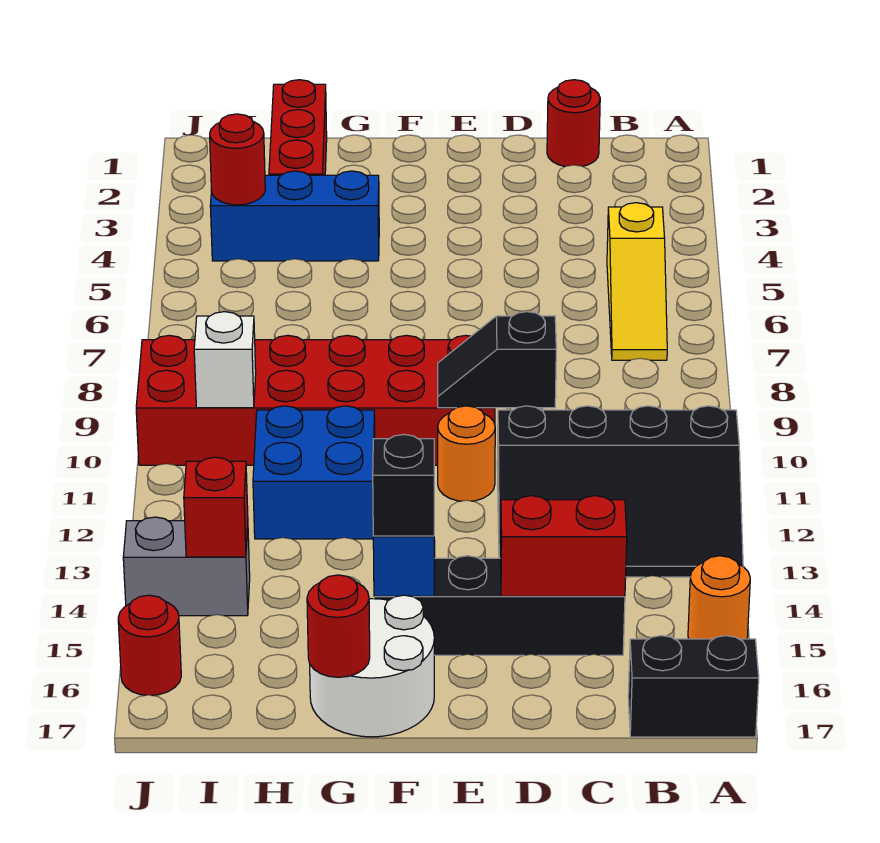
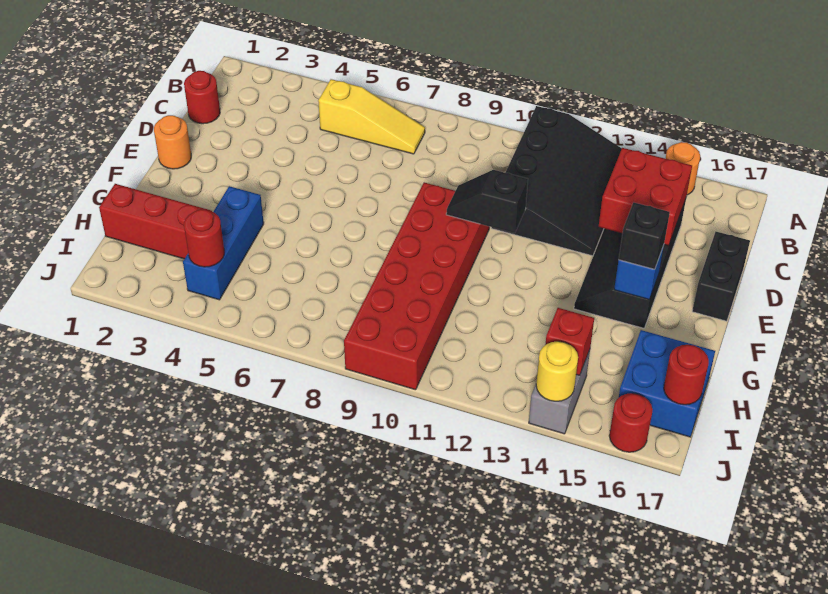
black 1x2 brick [628,636,759,737] -> black 1x2 brick moved to [692,232,750,321]
red 1x2 brick [500,496,627,596] -> red 2x2 brick [599,148,692,246]
black 1x2 slope [438,312,556,408] -> black 1x2 slope turned to [446,170,528,233]
orange 1x1 round brick [438,406,495,501] -> orange 1x1 round brick moved to [154,115,191,169]
white 2x2 round brick [310,595,434,737] -> none
blue 2x2 brick [253,406,375,539] -> blue 2x2 brick moved to [619,330,715,437]
red 1x1 round brick [307,575,370,677] -> red 1x1 round brick moved to [664,345,709,405]
white 1x1 brick [194,312,256,408] -> none
none -> yellow 1x1 round brick [536,341,578,401]

